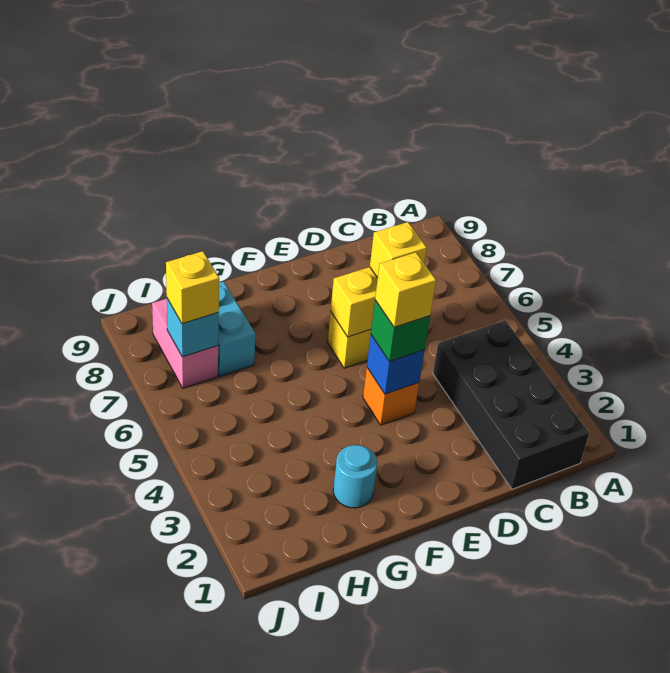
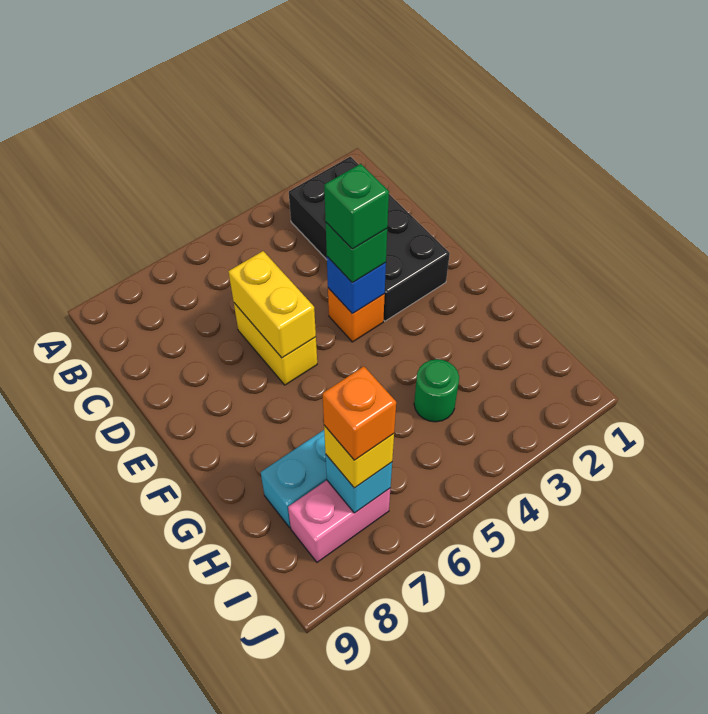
black 2x4 brick [433,320,589,489] -> black 2x4 brick turned to [289,157,450,321]
yellow 1x1 brick [370,222,427,278] -> none
yellow 1x1 brick [375,252,436,327] -> green 1x1 brick [324,164,389,249]
cyan 1x1 round brick [333,445,377,508] -> none
none -> green 1x1 round brick [414,359,459,422]
none -> orange 1x1 brick [323,366,396,460]

